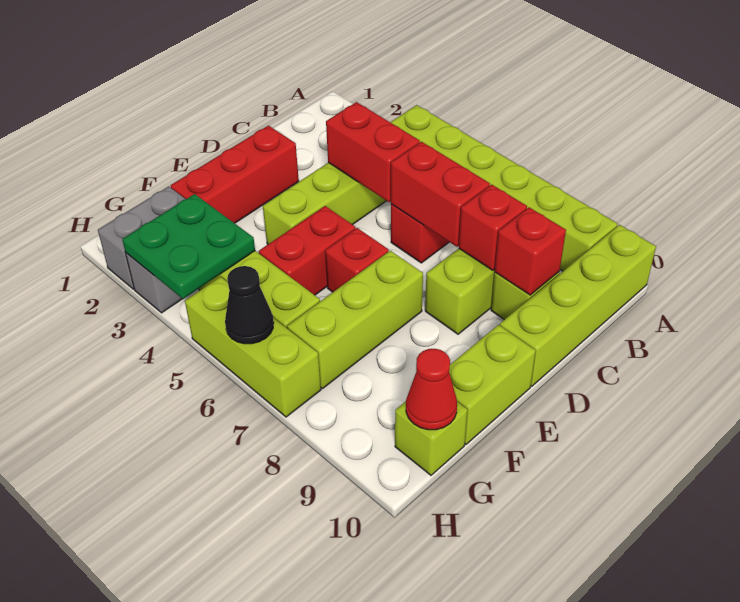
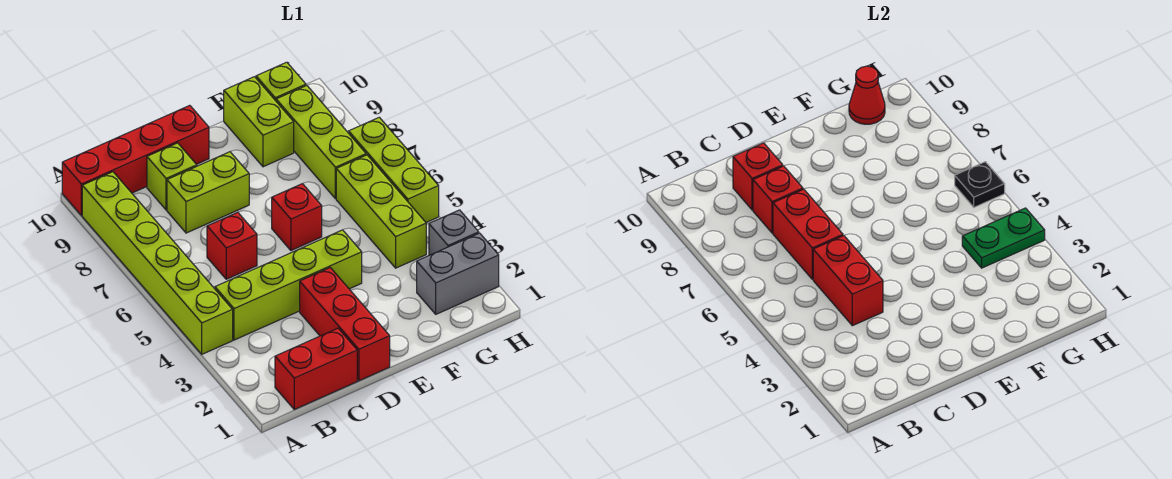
lime 1x4 brick [500,225,656,386] -> red 1x4 brick [62,105,209,215]
red 1x3 brick [171,126,299,223] -> red 1x3 brick turned to [300,268,390,381]
red 1x2 brick [259,206,356,295] -> red 1x2 brick moved to [275,328,357,409]
lime 1x3 brick [287,251,423,389] -> lime 1x3 brick turned to [276,86,366,199]
lime 1x2 brick [449,325,536,444] -> lime 1x2 brick turned to [224,77,294,167]
green 2x2 plate [122,194,255,299] -> green 1x2 plate [962,208,1045,268]
black 1x1 cone [225,266,274,344] -> black 1x1 plate [955,162,1005,207]

